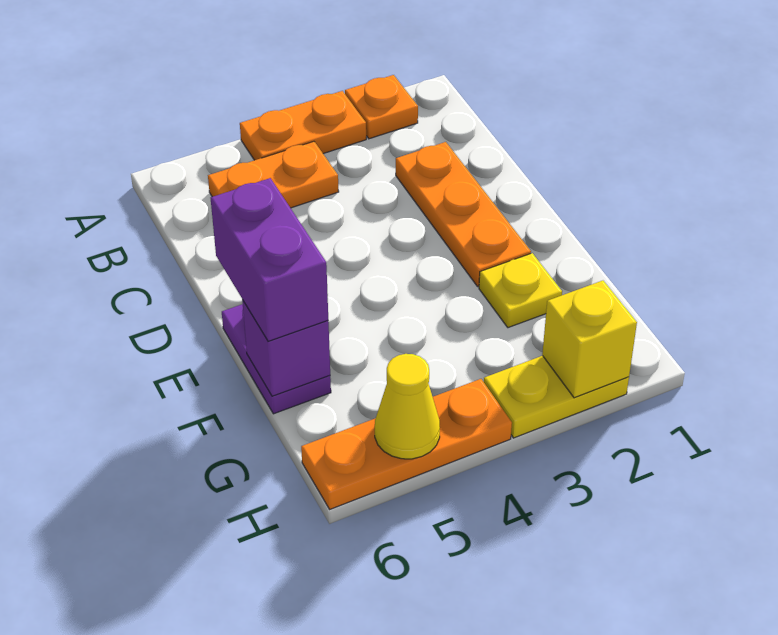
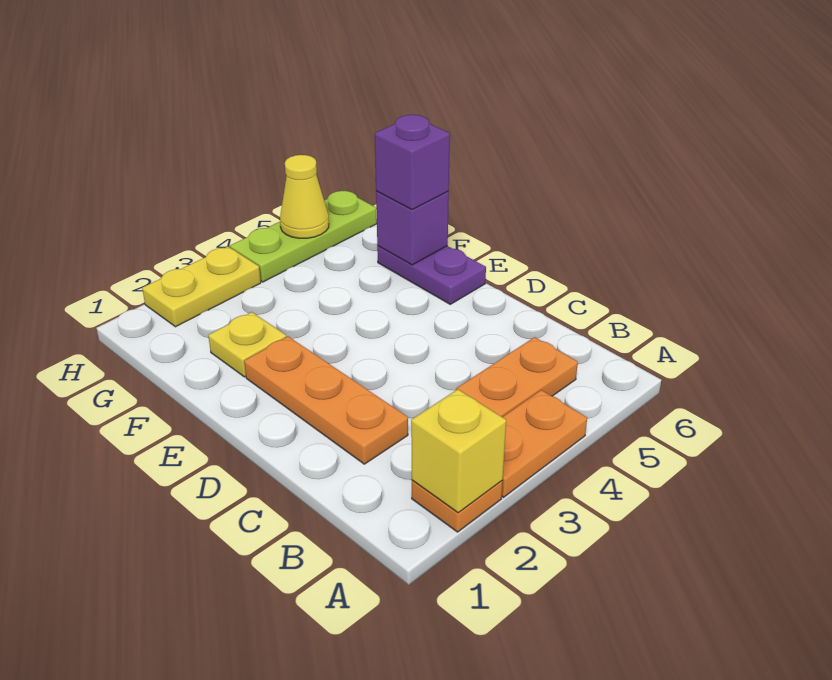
purple 1x2 brick [211,178,328,341] -> purple 1x1 brick [375,115,450,210]
yellow 1x1 brick [542,281,637,398] -> yellow 1x1 brick moved to [411,389,506,513]
orange 1x3 plate [301,379,512,509] -> lime 1x3 plate [230,191,377,282]

